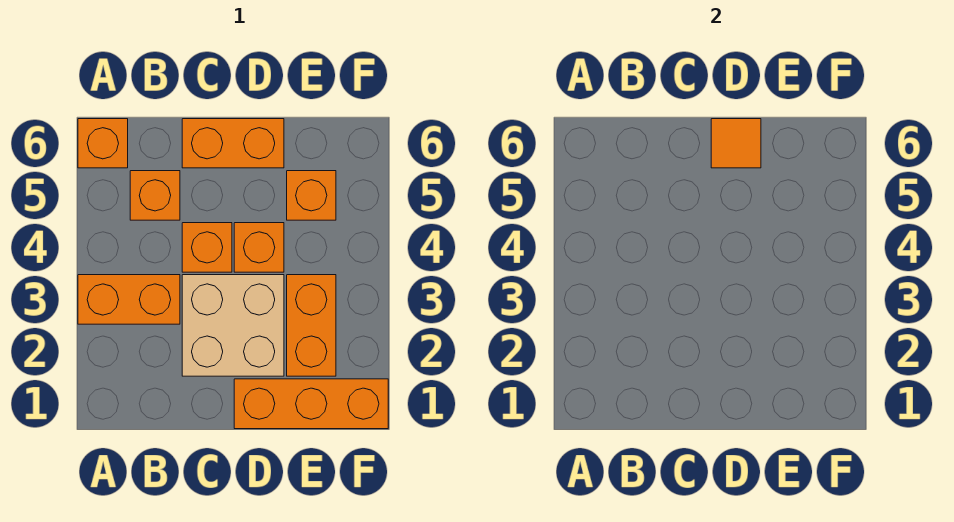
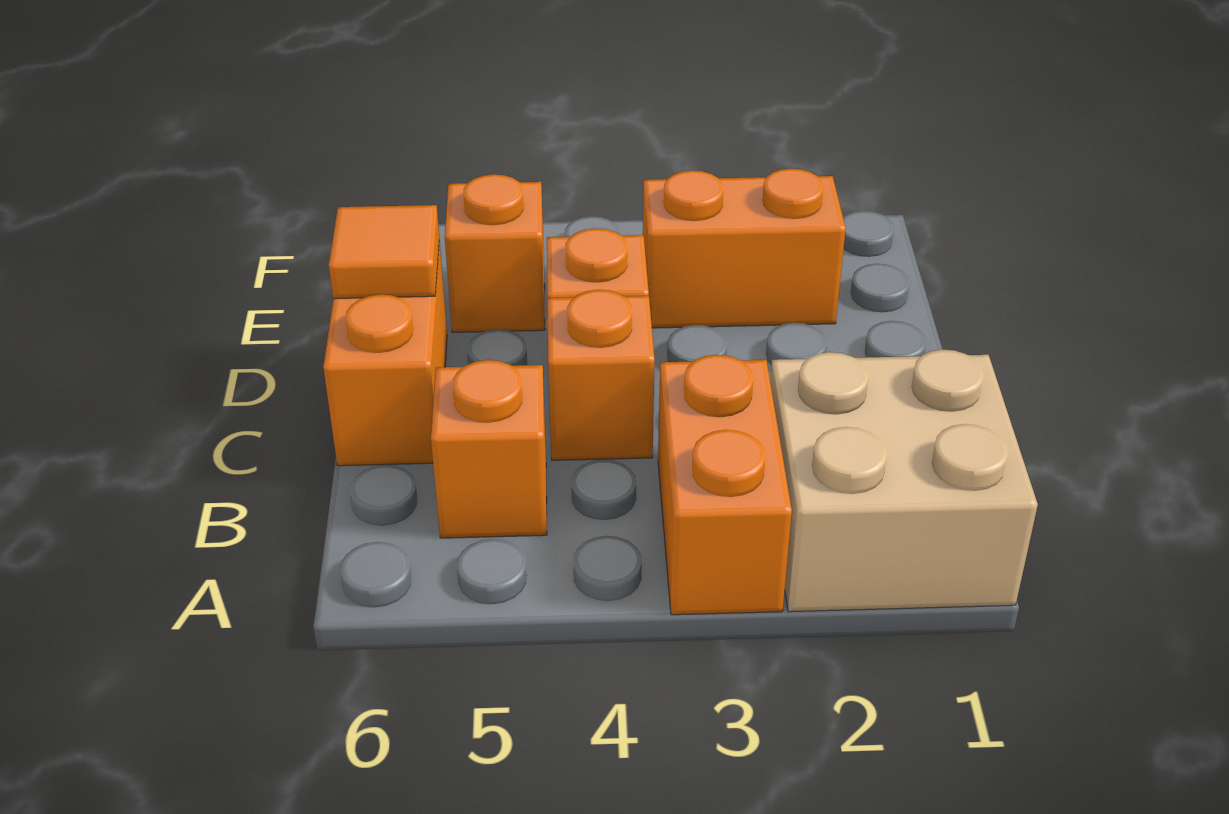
orange 1x1 brick [78,119,128,168] -> none
tan 2x2 brick [182,275,284,376] -> tan 2x2 brick moved to [770,349,1038,612]
orange 1x3 brick [234,379,388,429] -> none

